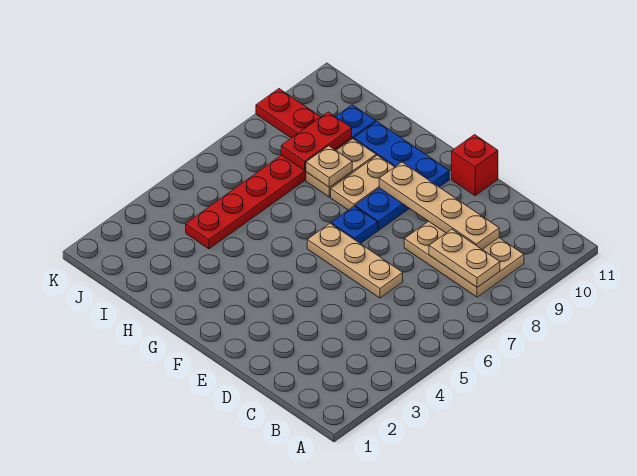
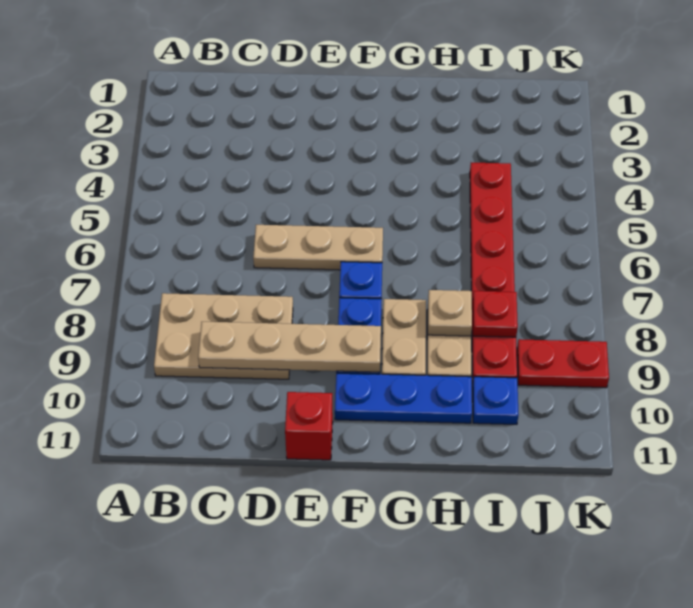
tan 1x2 plate [429,229,500,287] -> none
red 1x2 plate [281,112,352,170] -> red 1x1 plate [473,291,518,337]

